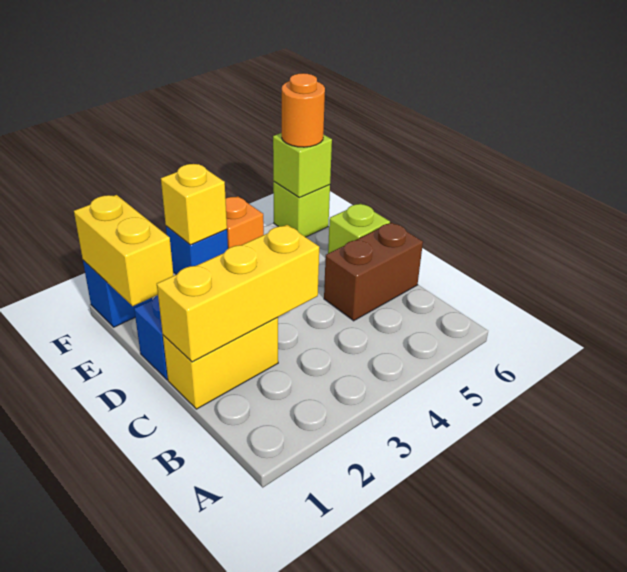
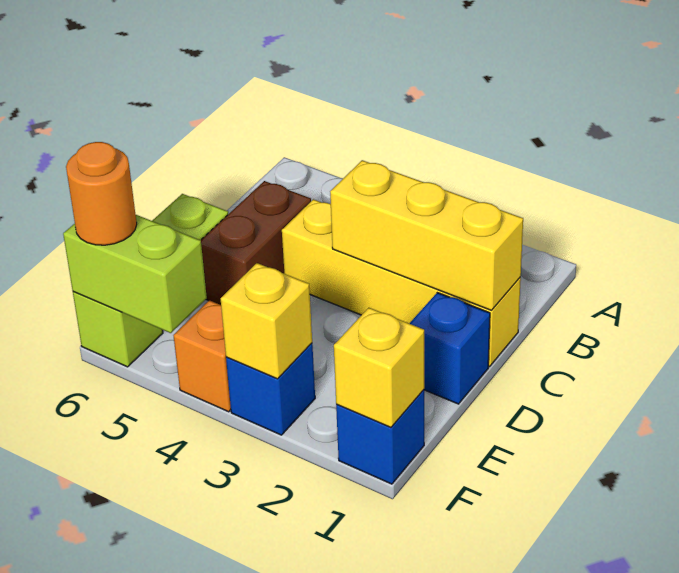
yellow 1x2 brick [163,317,278,409] -> yellow 1x4 brick [282,199,521,366]
brown 1x2 brick [324,222,423,321] -> brown 1x2 brick turned to [201,181,311,305]
yellow 1x2 brick [74,195,174,306] -> yellow 1x1 brick [334,308,424,427]
lime 1x1 brick [273,133,332,198] -> lime 1x2 brick [63,215,207,333]

